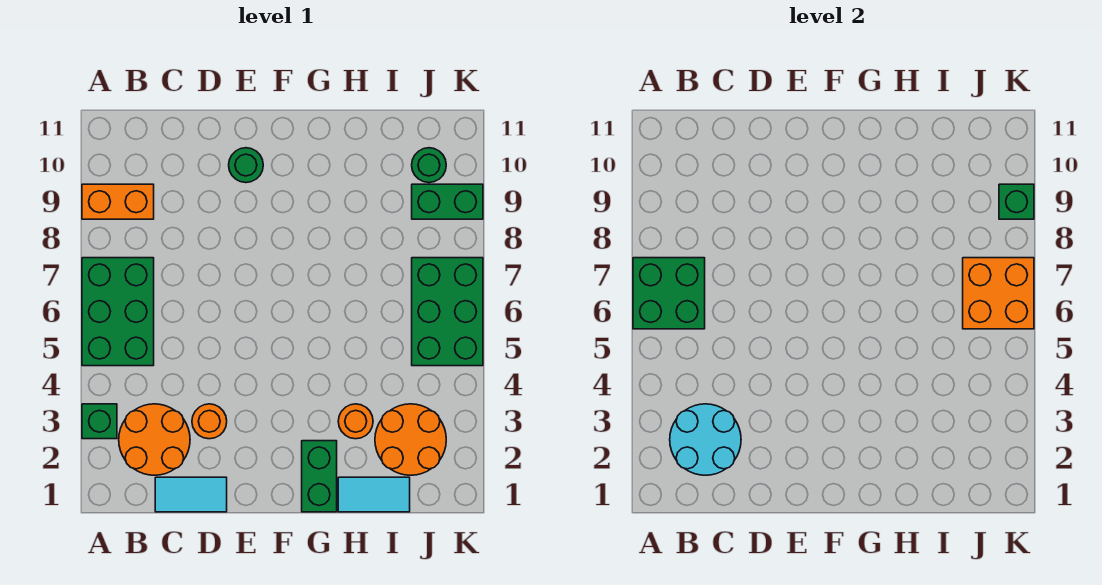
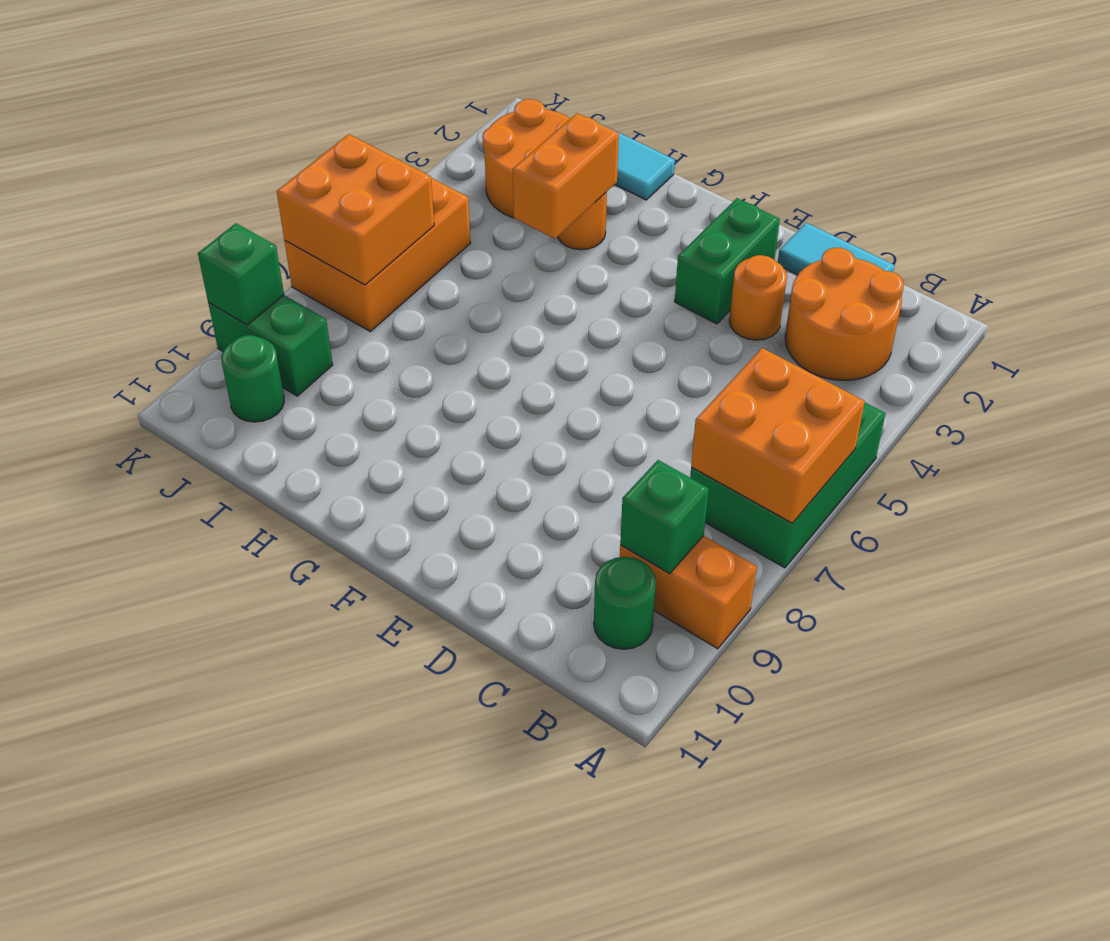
green 1x1 brick [82,404,117,439] -> green 1x1 brick moved to [620,460,709,574]
green 2x2 brick [633,258,705,329] -> orange 2x2 brick [691,348,865,523]
cyan 2x2 round brick [670,404,741,475] -> none
green 1x1 round brick [229,148,263,183] -> green 1x1 round brick moved to [594,557,656,649]
green 1x2 brick [302,441,337,512] -> green 1x2 brick moved to [675,198,780,324]
none -> orange 1x2 brick [513,113,619,239]
green 2x3 brick [412,258,483,366] -> orange 2x3 brick [285,178,470,331]

